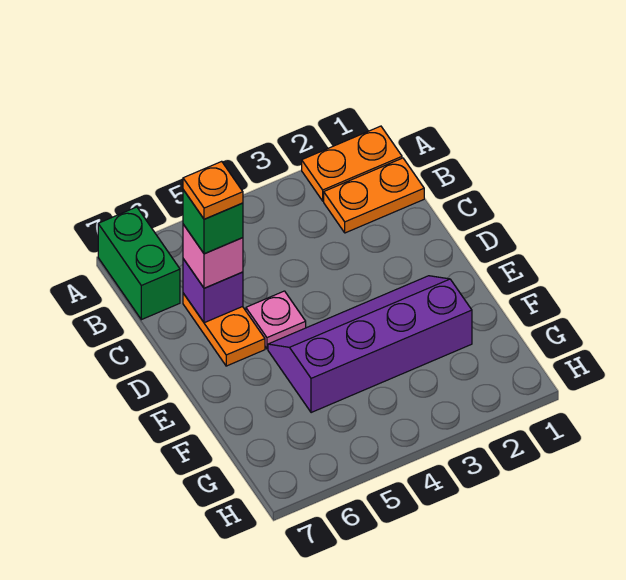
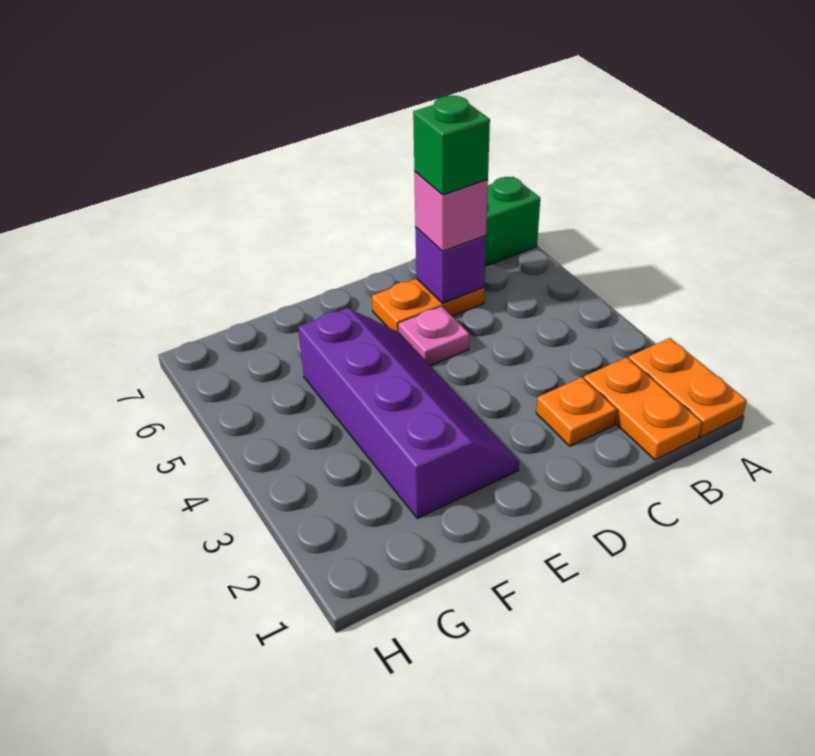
orange 1x1 plate [183,161,243,219] -> orange 1x1 plate moved to [536,377,617,446]

